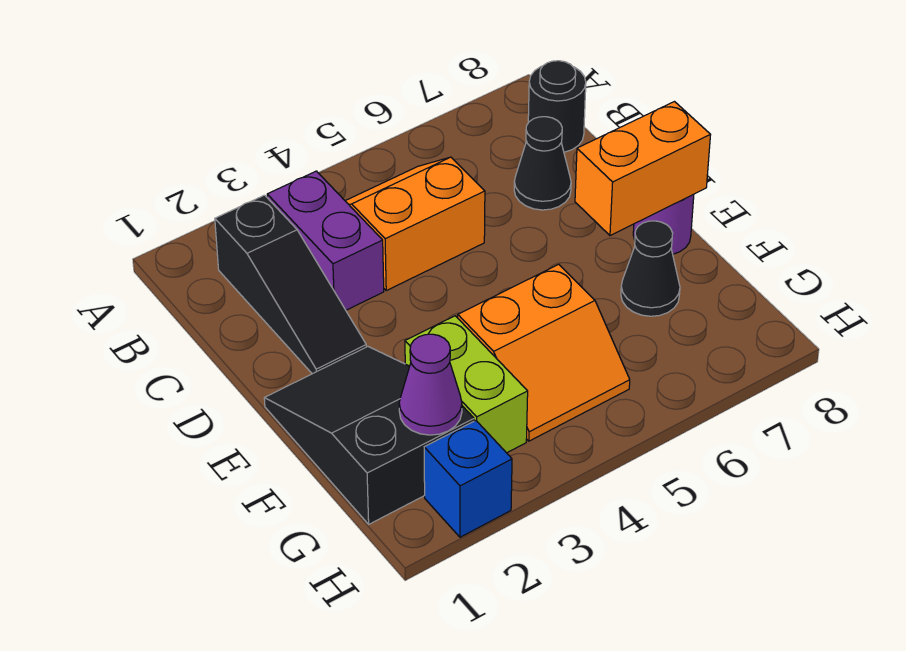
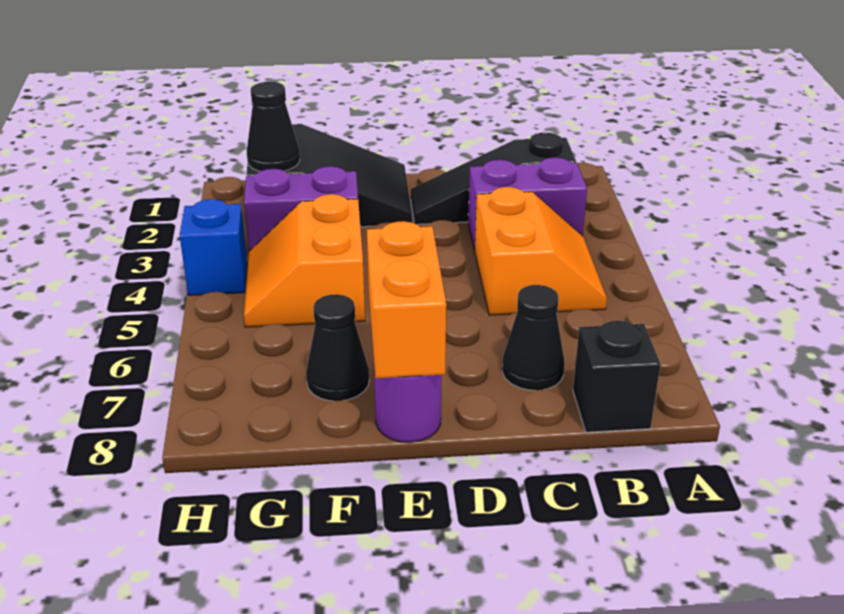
black 1x1 round brick [528,61,586,152] -> black 1x1 brick [573,321,661,432]
lime 1x2 brick [405,316,528,453] -> purple 1x2 brick [244,166,358,251]
purple 1x1 cone [399,334,462,435] -> black 1x1 cone [247,82,300,171]
blue 1x1 brick [424,421,512,537] -> blue 1x1 brick moved to [180,199,247,295]

